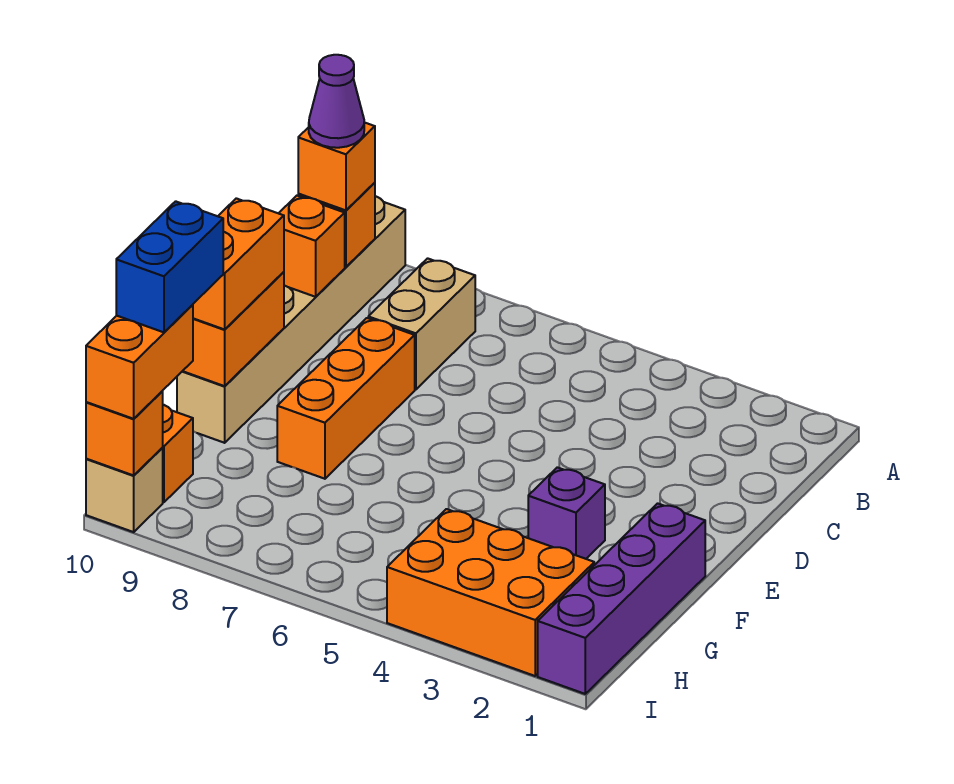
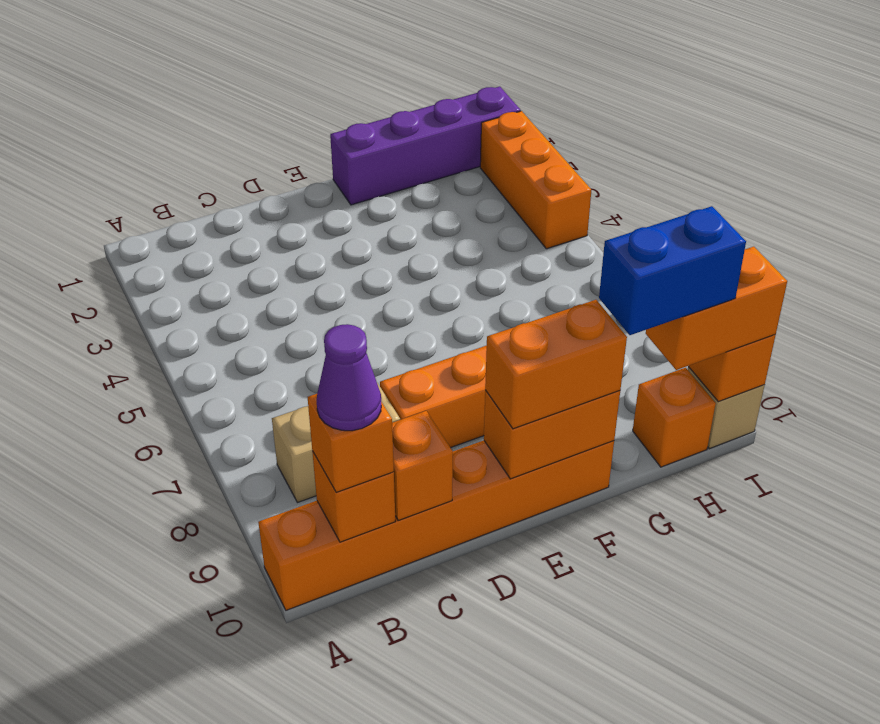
tan 1x6 brick [177,196,405,443] -> orange 1x6 brick [258,440,614,610]
purple 1x1 brick [528,467,605,559] -> none
orange 2x3 brick [387,509,594,676] -> orange 1x3 brick [480,111,591,249]

